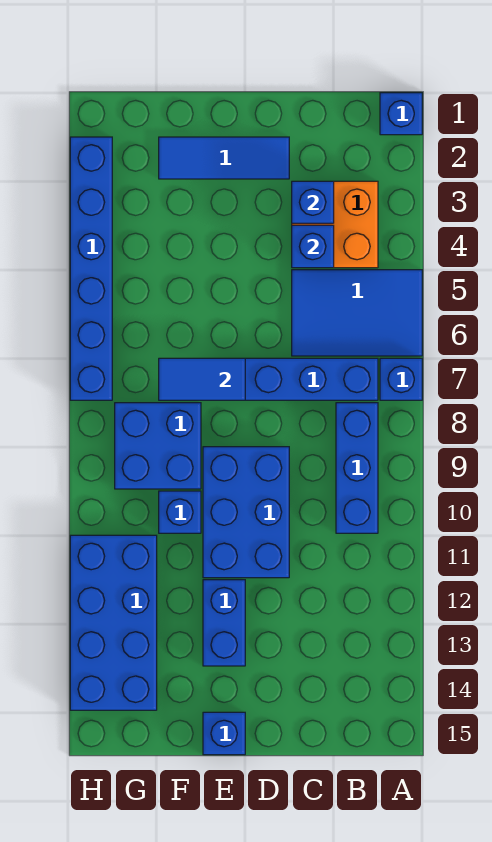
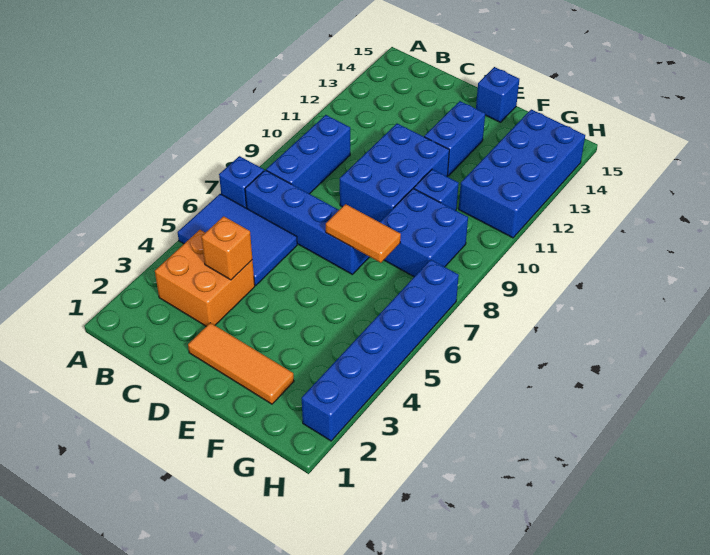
blue 1x1 brick [380,93,422,135] -> none
blue 1x1 brick [292,181,334,223] -> none
blue 1x1 brick [292,225,334,268] -> orange 1x1 brick [202,216,252,280]
blue 1x3 tile [159,137,289,179] -> orange 1x3 tile [188,323,294,404]
blue 1x2 tile [159,358,245,400] -> orange 1x2 tile [326,204,401,263]

